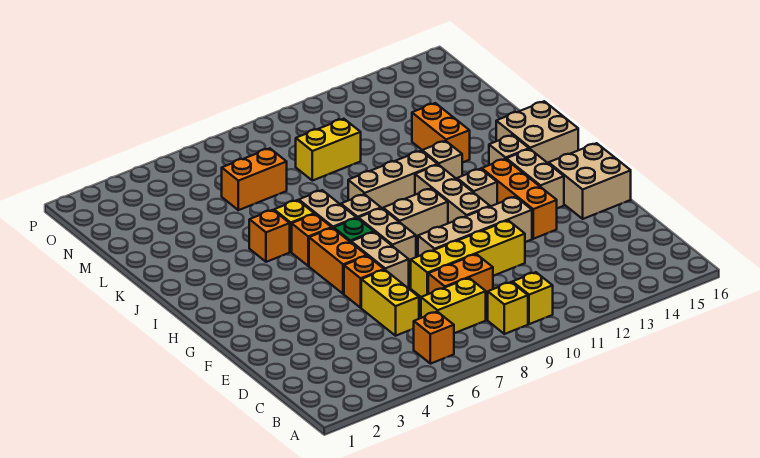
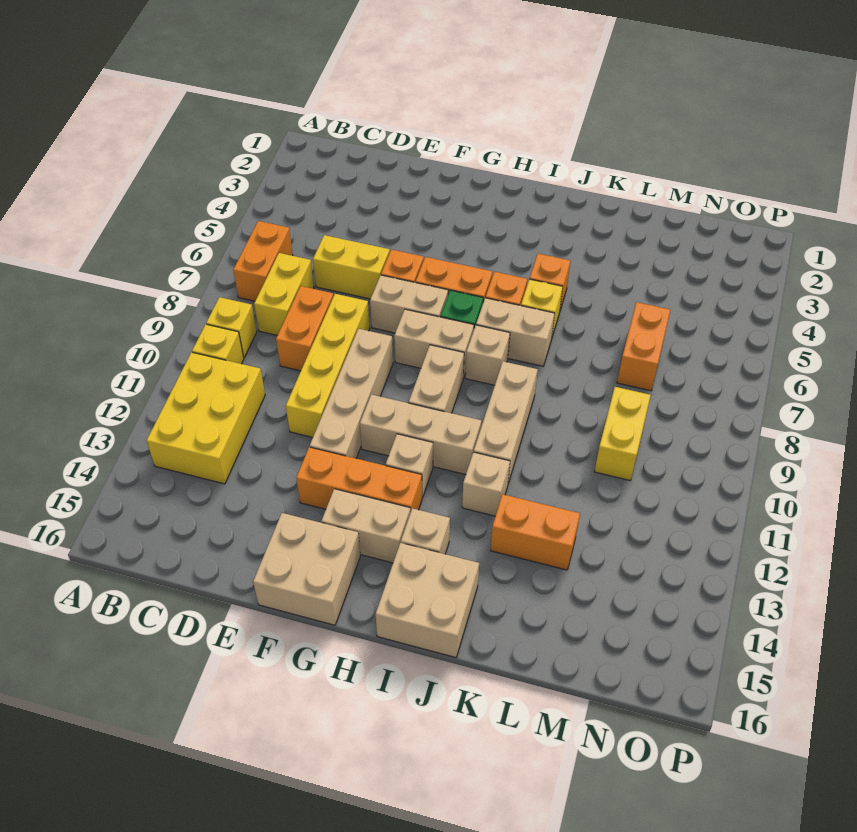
orange 1x1 brick [414,312,454,364] -> orange 1x2 brick [233,221,293,301]
none -> yellow 2x3 brick [147,352,265,484]

